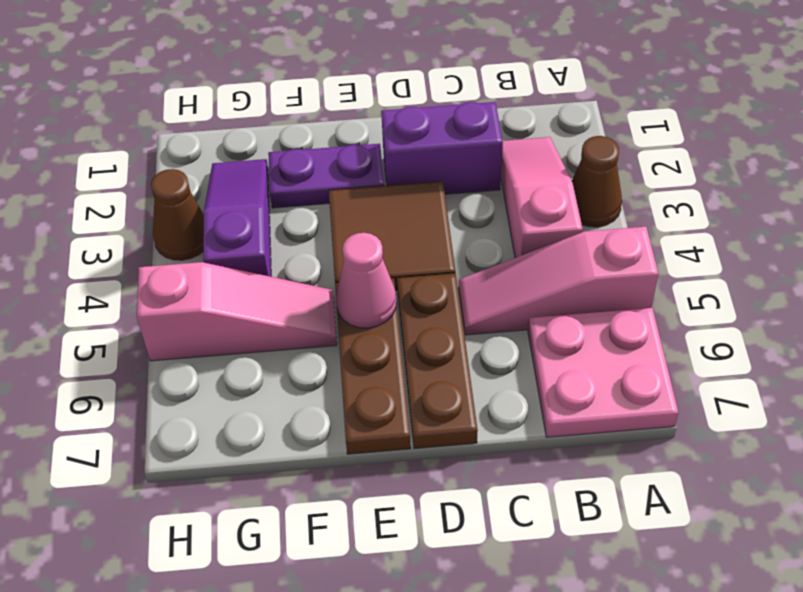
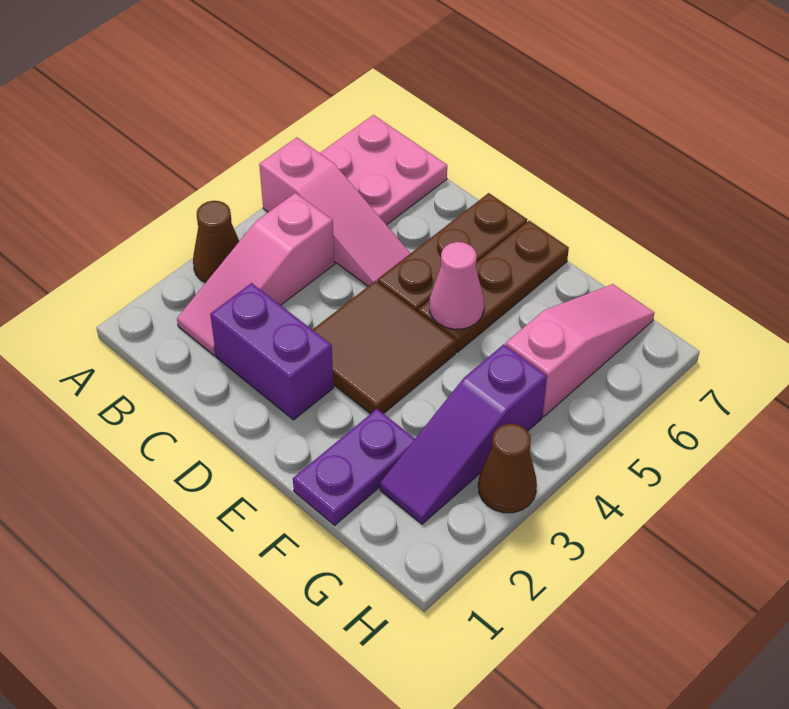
purple 1x2 plate [268,144,384,208] -> purple 1x2 plate turned to [293,409,415,525]
pink 1x3 slope [137,262,337,361] -> pink 1x3 slope turned to [505,284,654,417]

